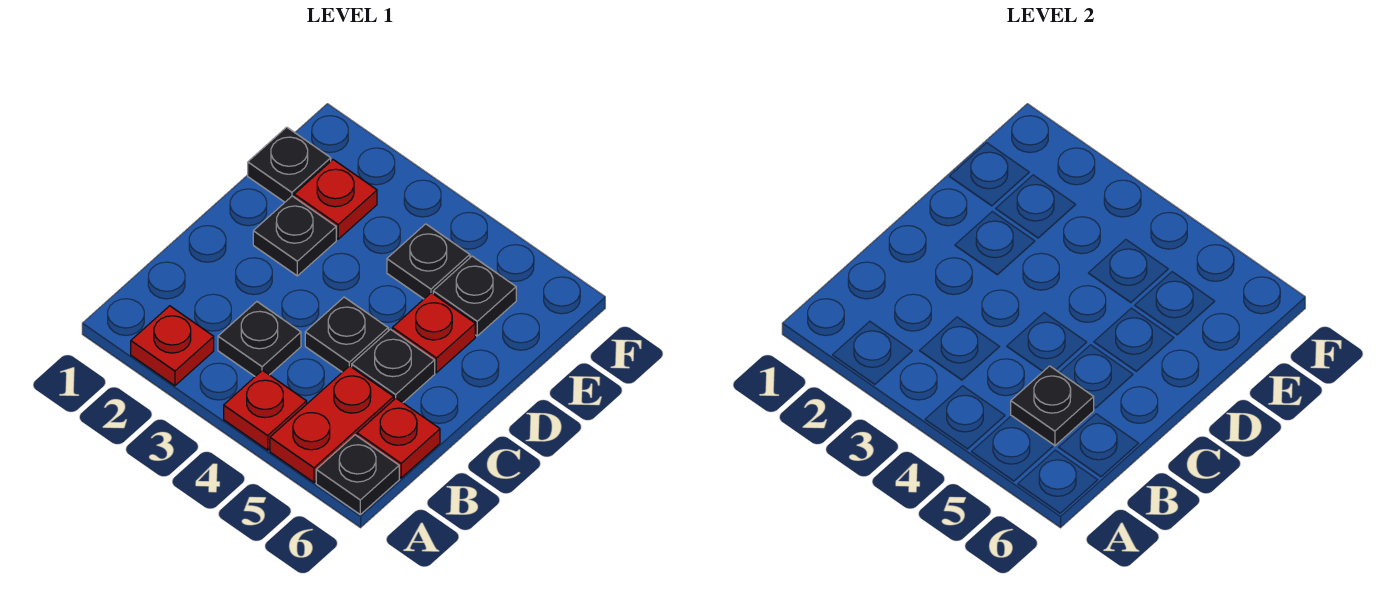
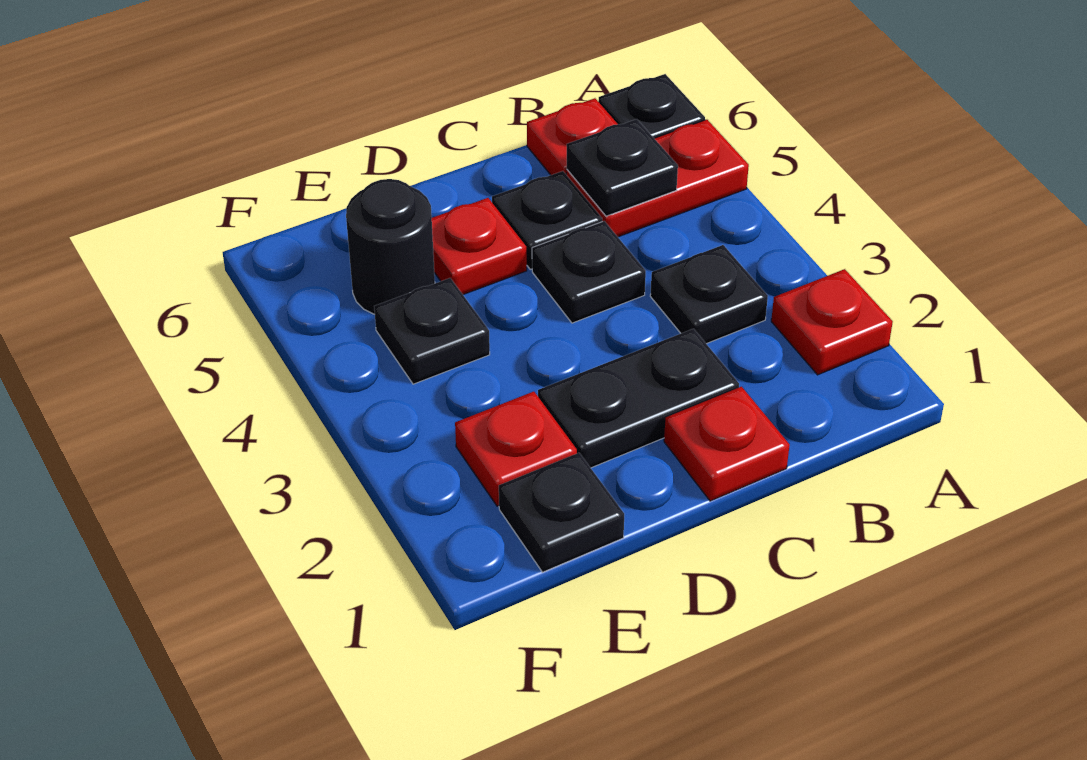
red 1x1 plate [224,370,307,450] -> red 1x1 plate moved to [664,387,790,501]
black 1x1 plate [253,196,336,276] -> black 1x2 plate [538,329,739,468]
black 1x1 plate [433,256,516,336] -> black 1x1 round brick [346,179,435,314]

